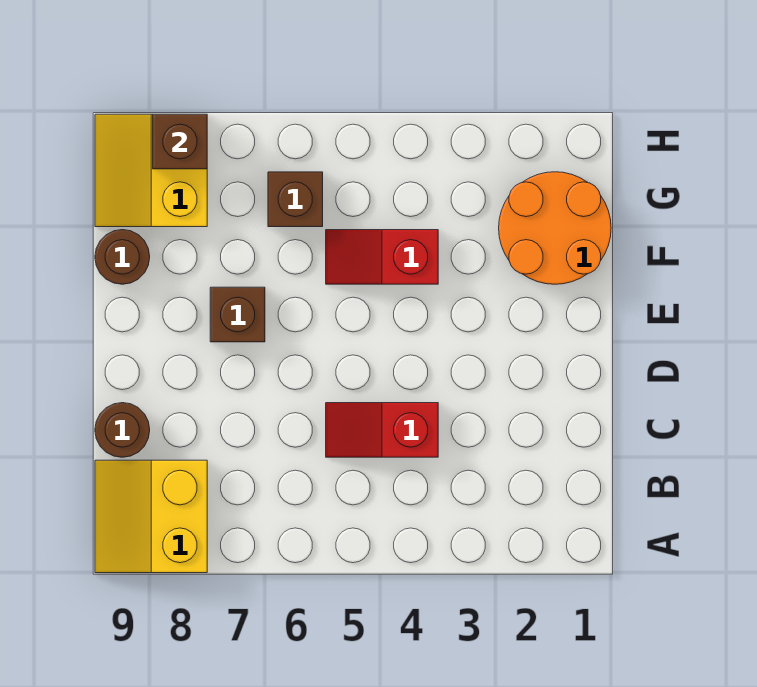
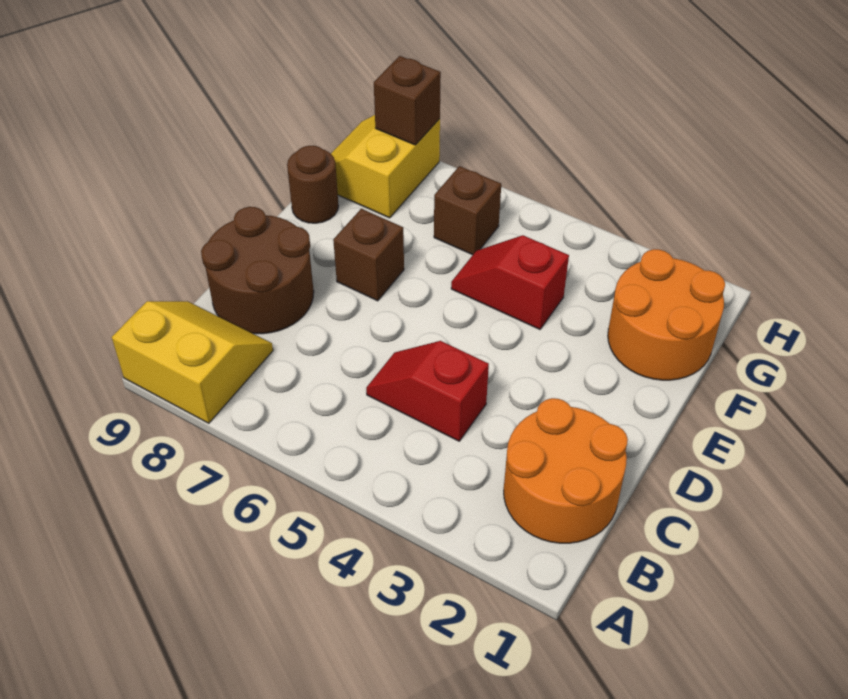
yellow 2x2 slope [95,460,207,573] -> yellow 2x2 slope turned to [112,301,273,423]
none -> orange 2x2 round brick [504,398,628,543]
brown 1x1 round brick [95,403,150,457] -> brown 2x2 round brick [201,207,314,334]

